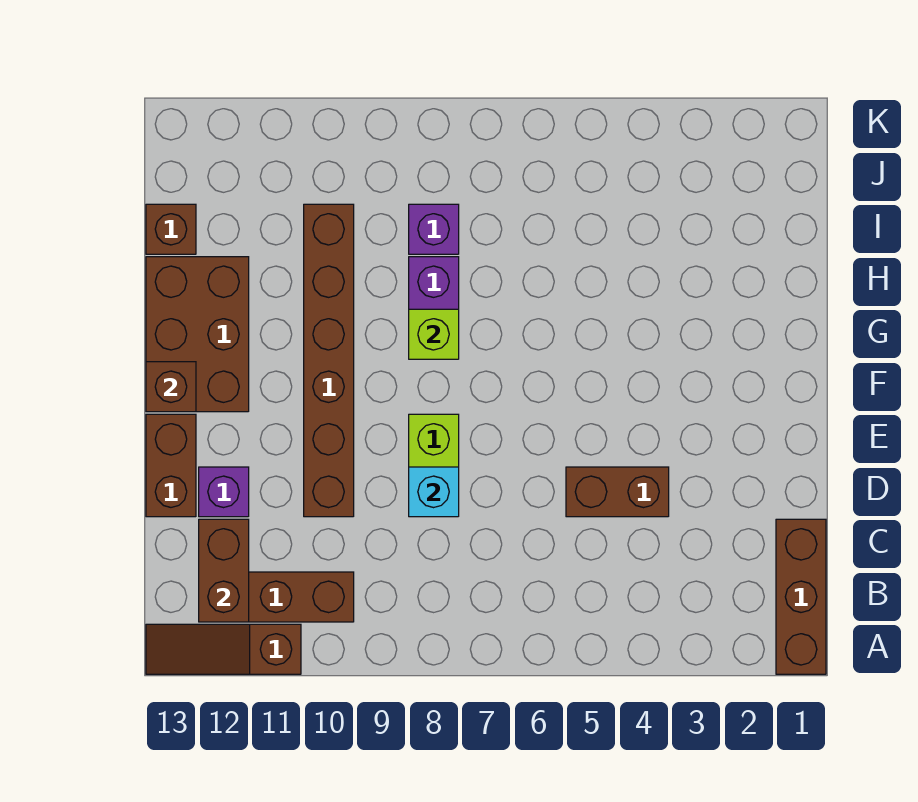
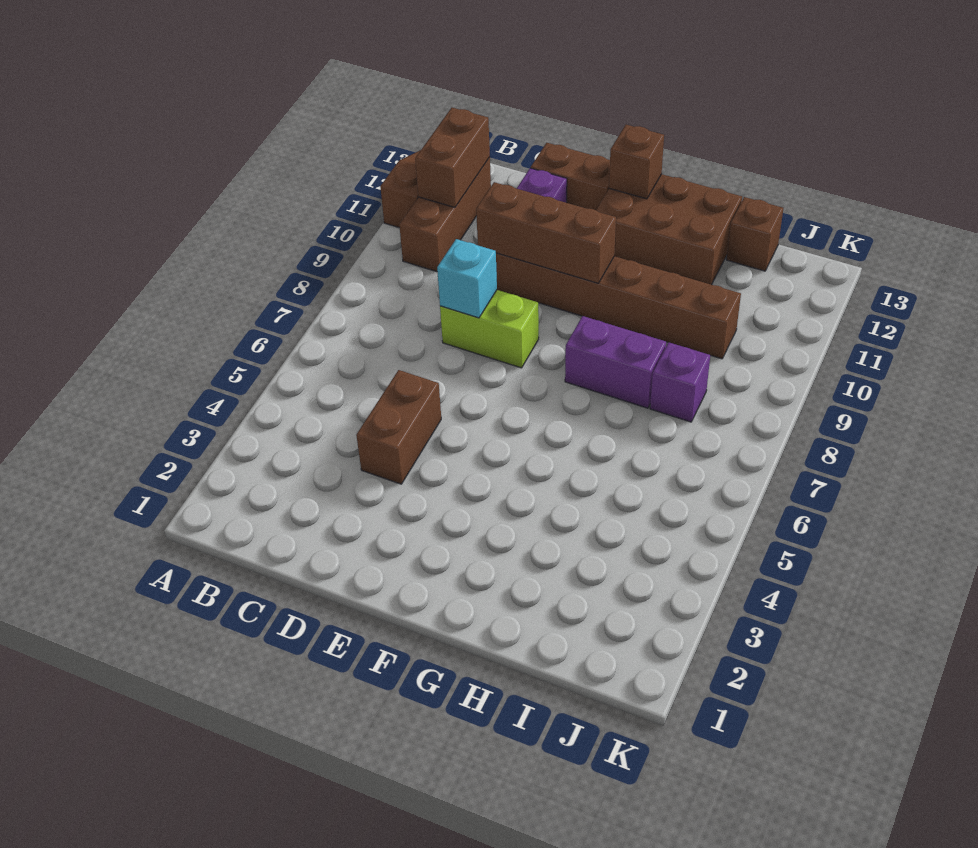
brown 1x3 brick [776,519,826,674] -> brown 1x3 brick moved to [476,182,616,283]
brown 1x2 brick [199,519,249,622] -> brown 1x2 brick turned to [415,108,490,207]
lime 1x1 brick [409,309,459,359] -> none

